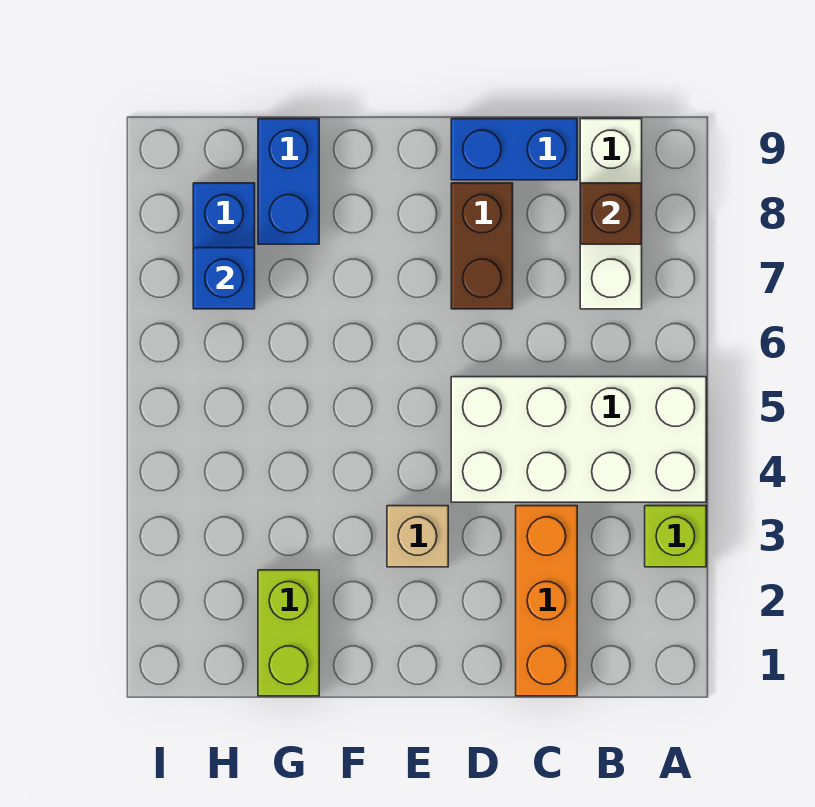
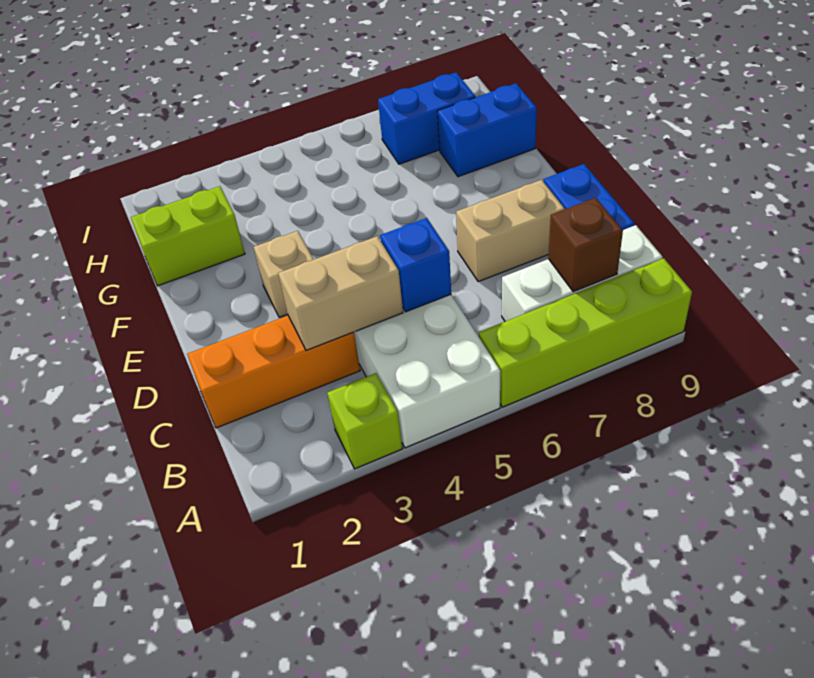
none -> lime 1x4 brick [479,258,692,407]
none -> tan 1x2 brick [278,236,403,350]
brown 1x2 brick [451,183,513,309] -> tan 1x2 brick [456,180,565,282]
blue 1x1 brick [193,248,255,309] -> blue 1x1 brick moved to [380,218,451,312]

